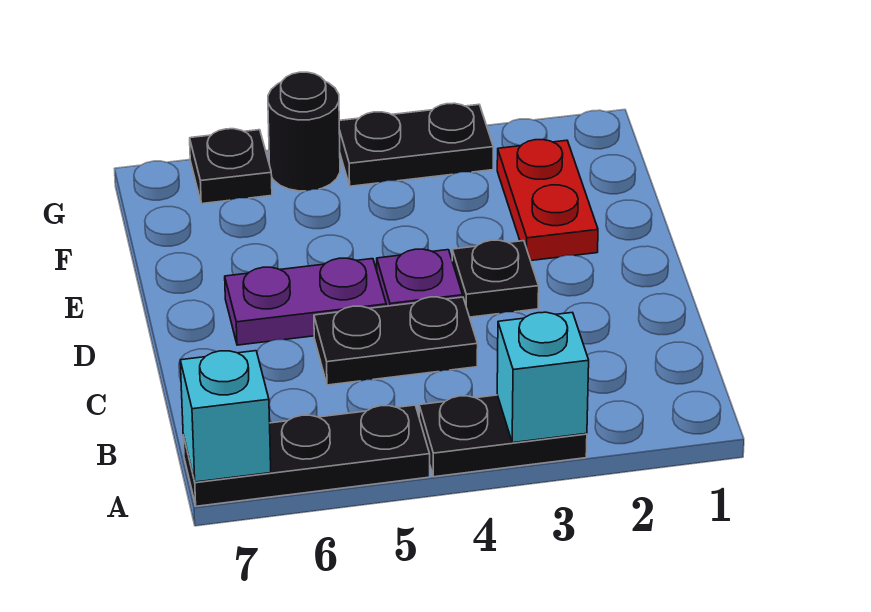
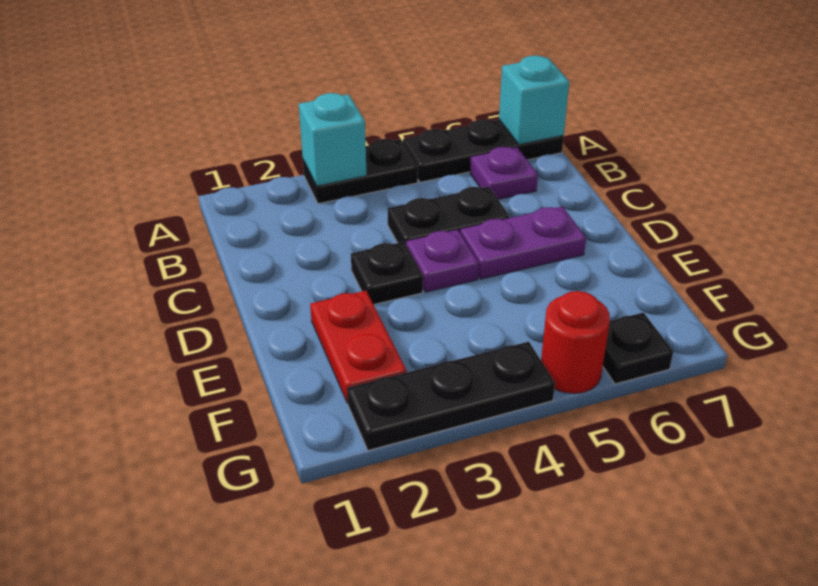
none -> purple 1x1 plate [470,147,538,200]
black 1x2 plate [339,103,493,186] -> black 1x3 plate [347,342,555,450]
black 1x1 round brick [268,72,340,191] -> red 1x1 round brick [541,291,610,394]

